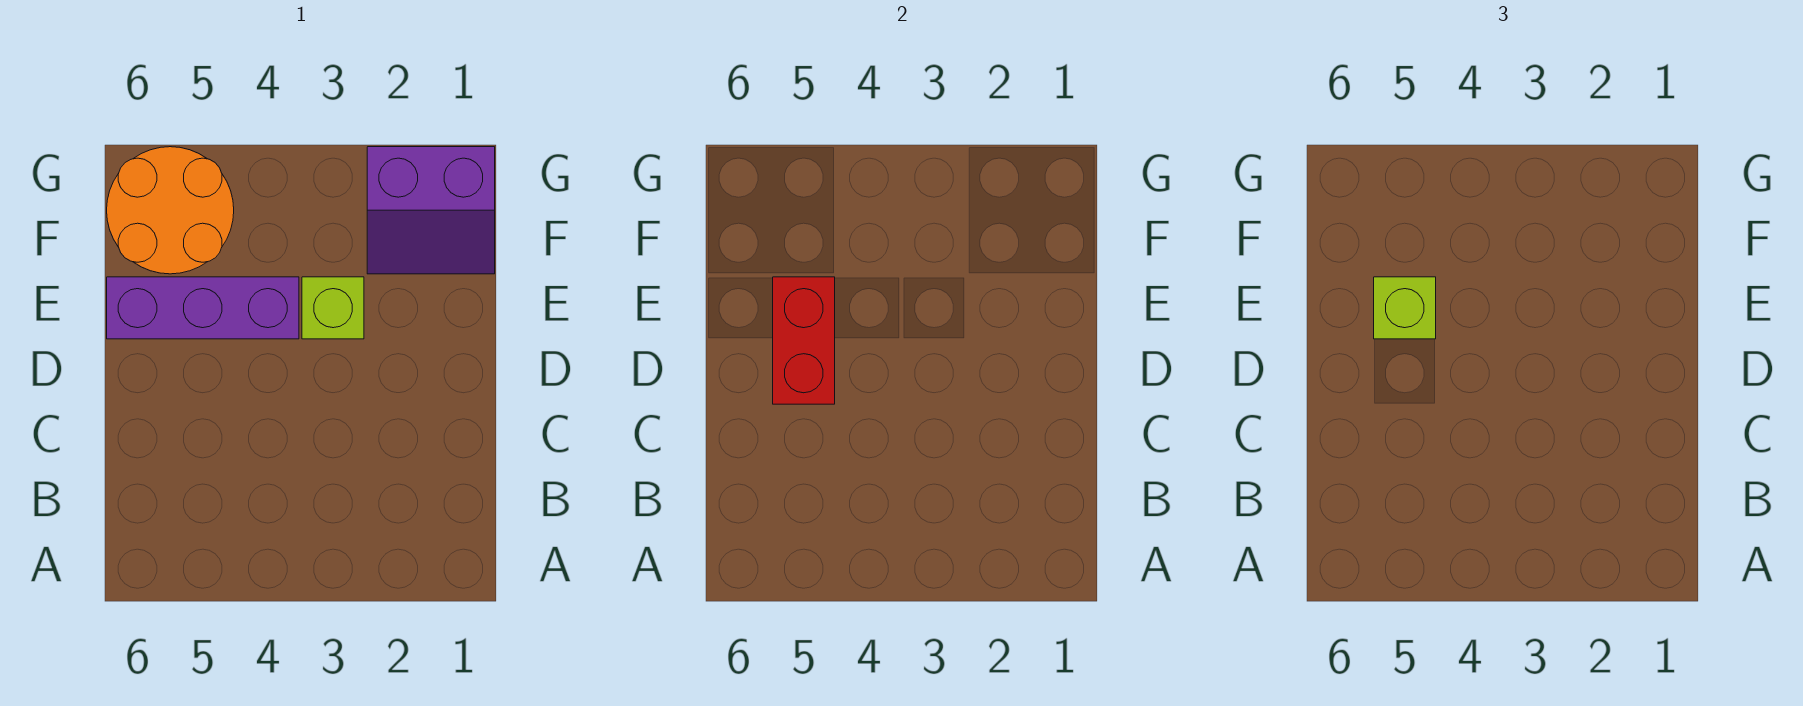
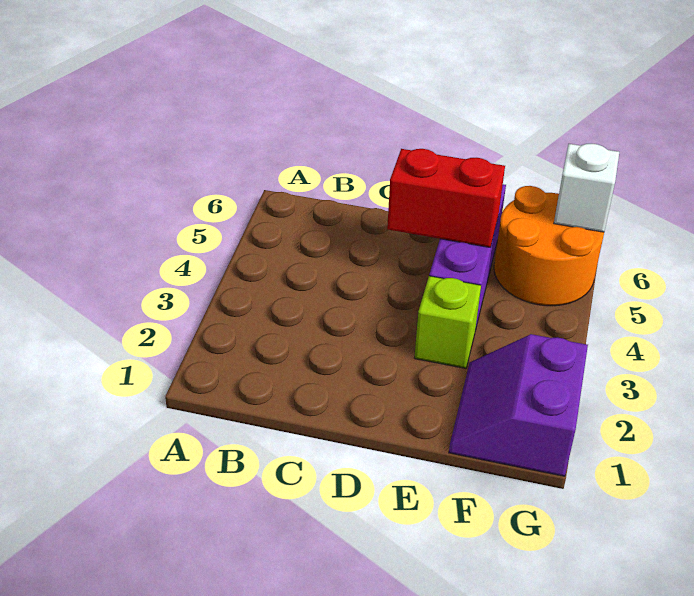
lime 1x1 brick [1374,277,1436,339] -> none
none -> white 1x1 brick [554,143,619,232]

